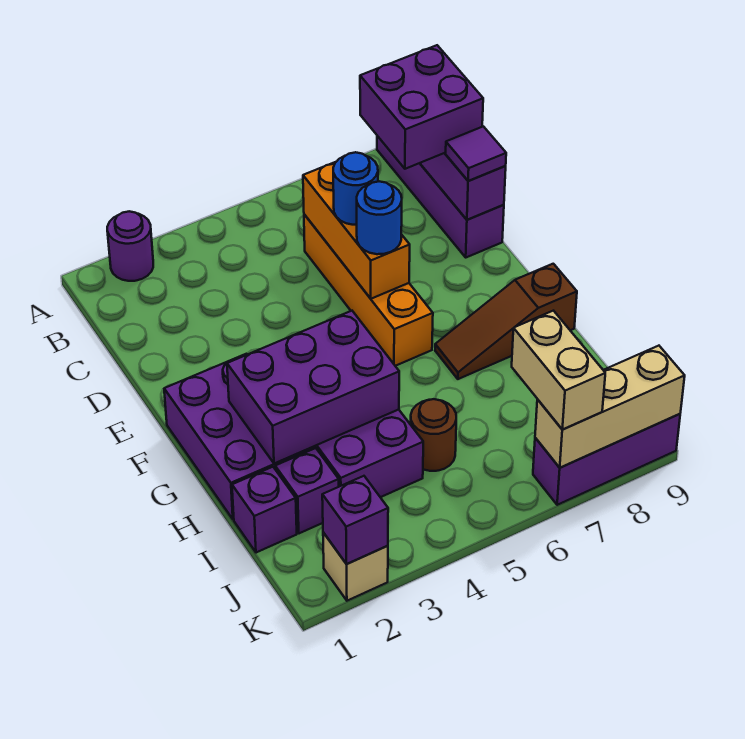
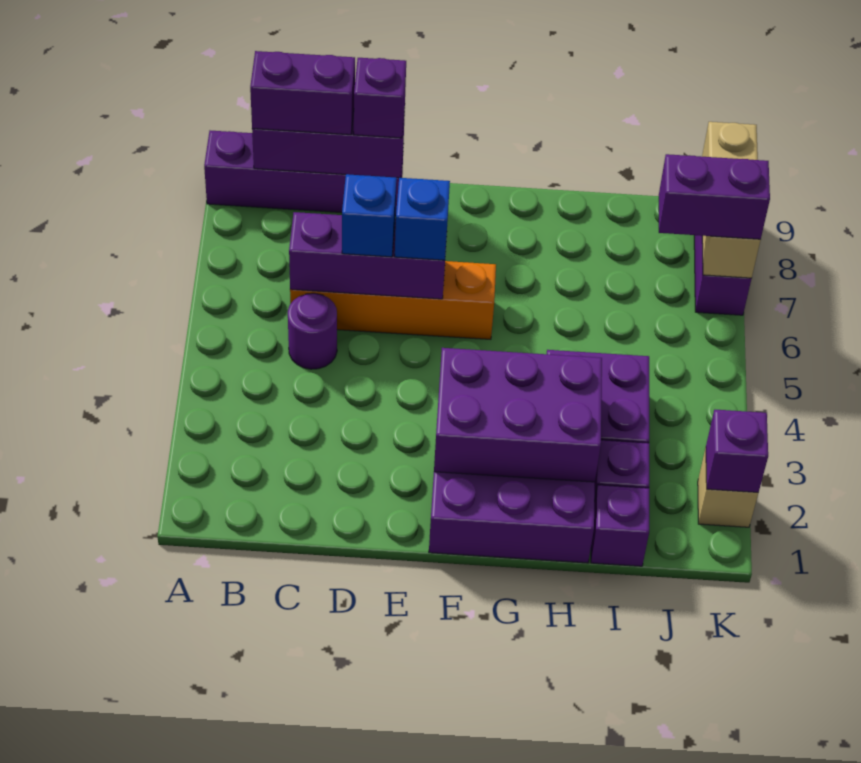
purple 1x1 round brick [107,211,153,281] -> purple 1x1 round brick moved to [288,293,337,369]
purple 2x2 brick [360,45,483,169] -> purple 1x2 brick [250,51,355,135]
orange 1x3 brick [303,162,410,299] -> purple 1x3 brick [289,212,447,299]
blue 1x1 round brick [333,152,378,225] -> blue 1x1 brick [342,174,397,257]
purple 1x1 tile [446,126,506,181] -> purple 1x1 brick [354,58,406,138]
blue 1x1 round brick [357,181,402,254] -> blue 1x1 brick [395,178,450,260]
purple 2x3 brick [227,311,399,464] -> purple 2x3 brick turned to [434,348,602,482]
brown 1x3 slope [435,264,577,379] -> none
brown 1x1 round brick [411,399,456,471] -> none
tan 1x2 brick [512,311,605,429] -> purple 1x2 brick [659,154,770,239]

